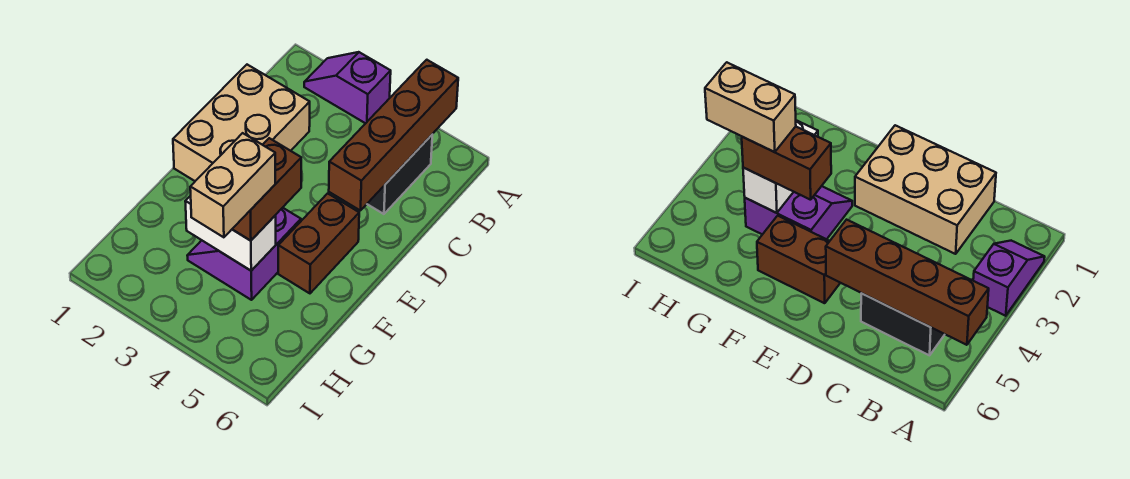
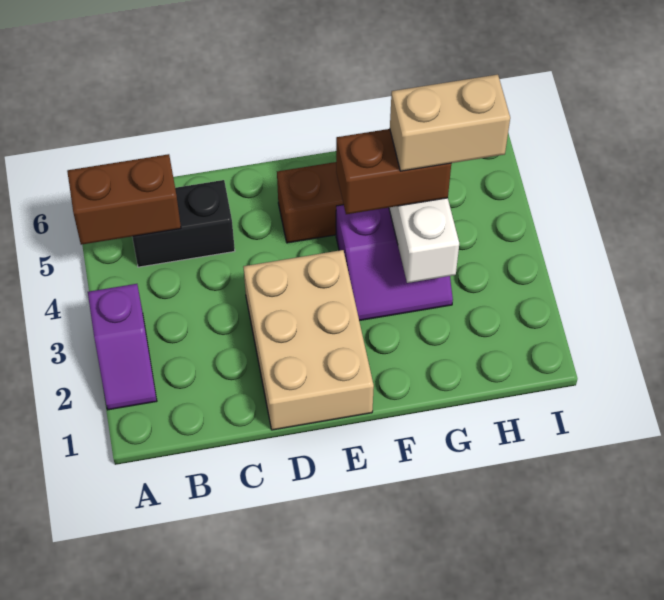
brown 1x4 brick [329,60,458,211] -> brown 1x2 brick [67,154,181,245]
tan 2x3 brick [173,65,310,181] -> tan 2x3 brick turned to [243,250,374,430]

